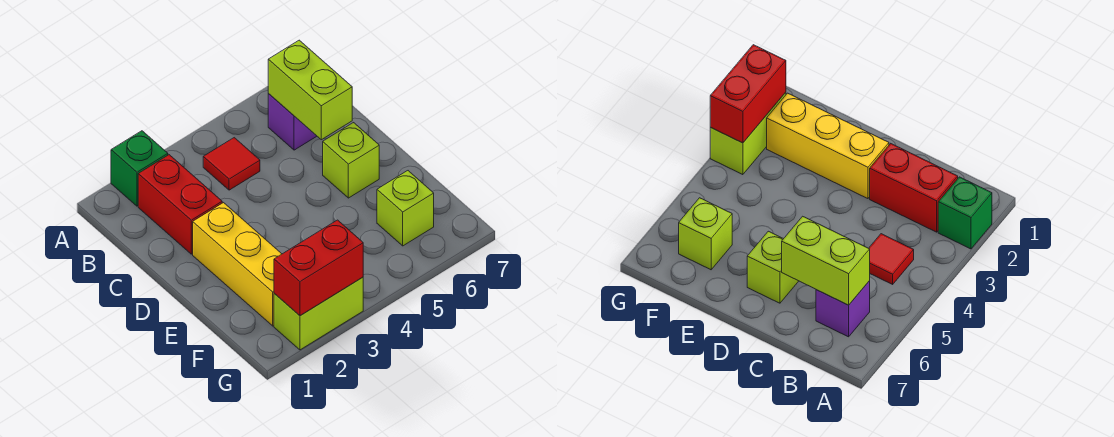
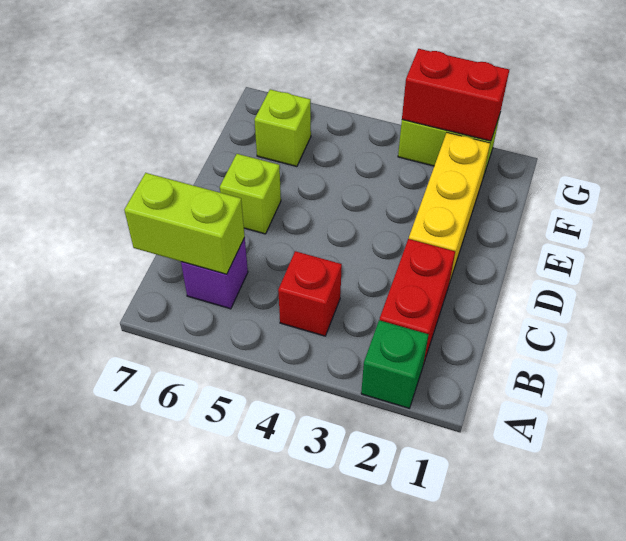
red 1x1 tile [203,138,260,190] -> red 1x1 brick [278,251,342,336]
lime 1x2 brick [268,40,352,140] -> lime 1x2 brick turned to [124,173,245,274]

